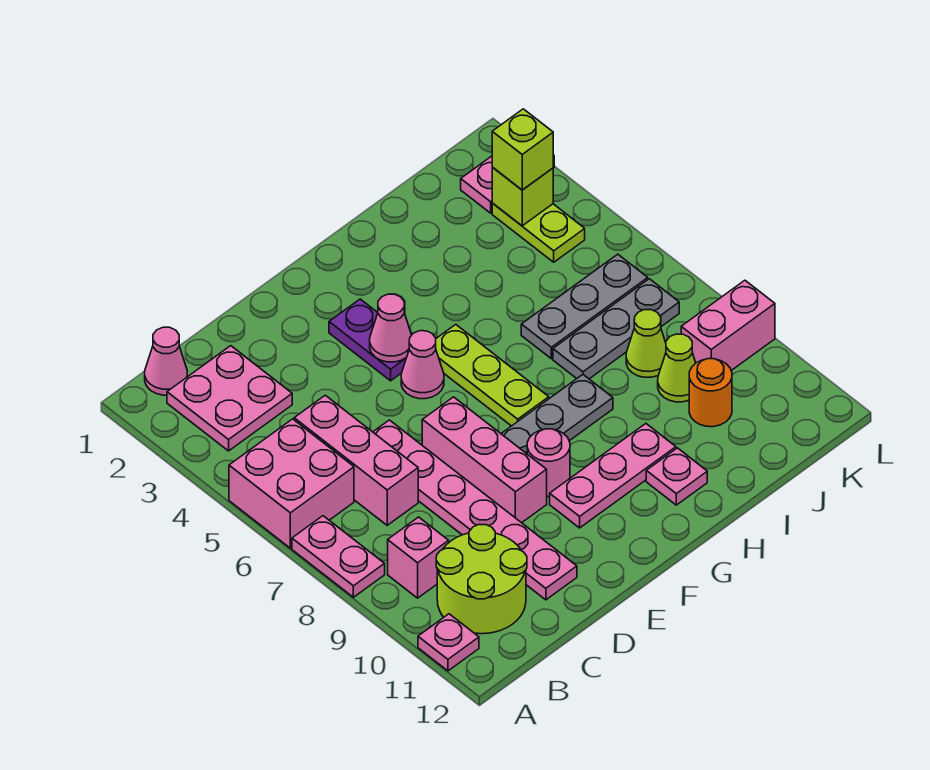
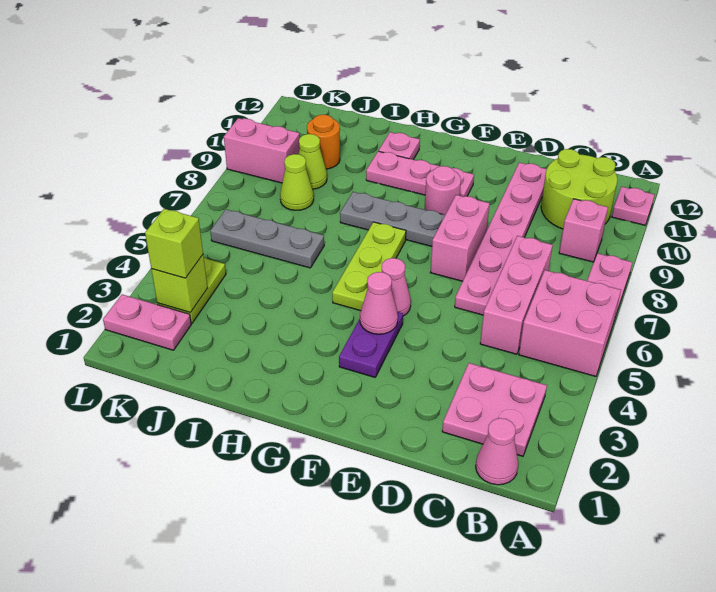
pink 1x3 brick [422,397,547,523] -> pink 1x2 brick [431,195,490,281]
grey 1x3 plate [553,279,679,379] -> none

